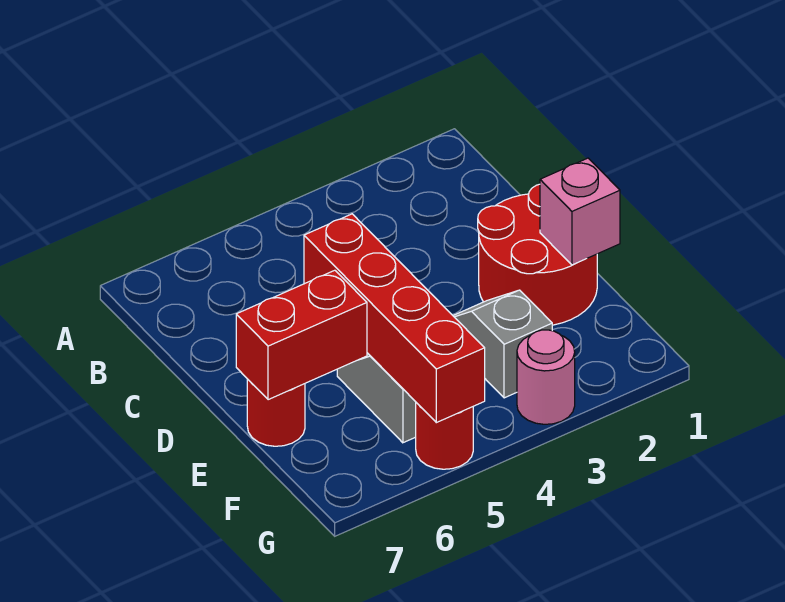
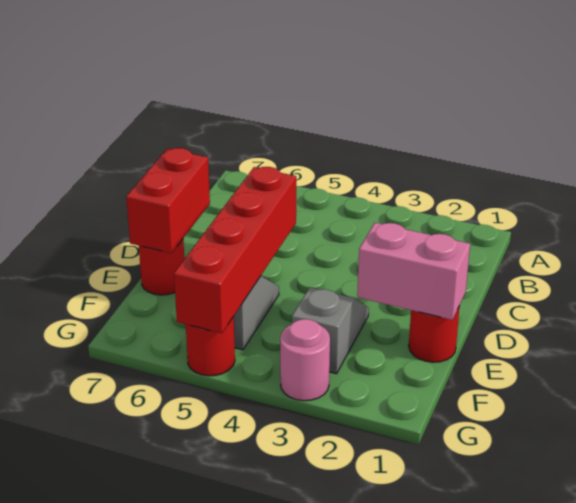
red 2x2 round brick [478,184,597,325] -> red 1x1 round brick [409,306,460,362]
pink 1x1 brick [540,158,620,265] -> pink 1x2 brick [357,223,470,320]
red 1x2 brick [236,270,367,400] -> red 1x2 brick turned to [126,148,210,253]

